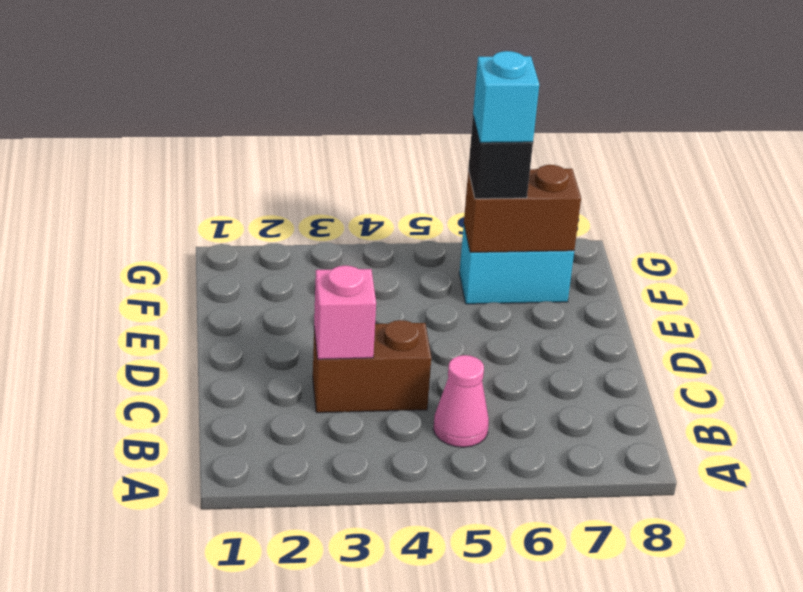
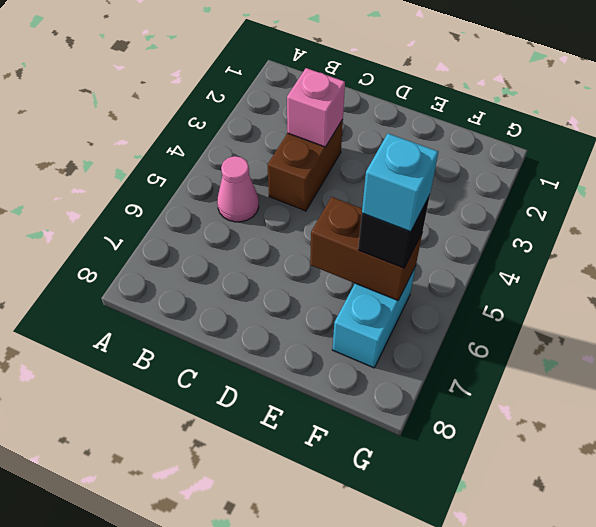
brown 1x2 brick [464,165,581,252] -> brown 1x2 brick turned to [310,197,422,300]

